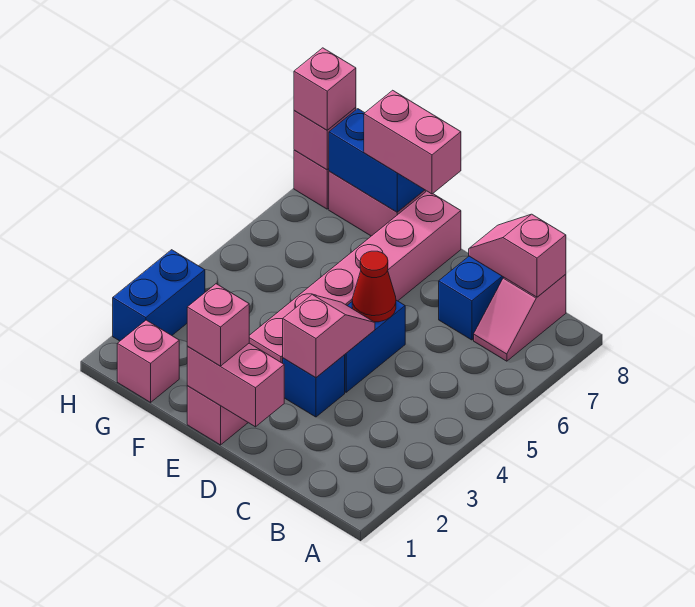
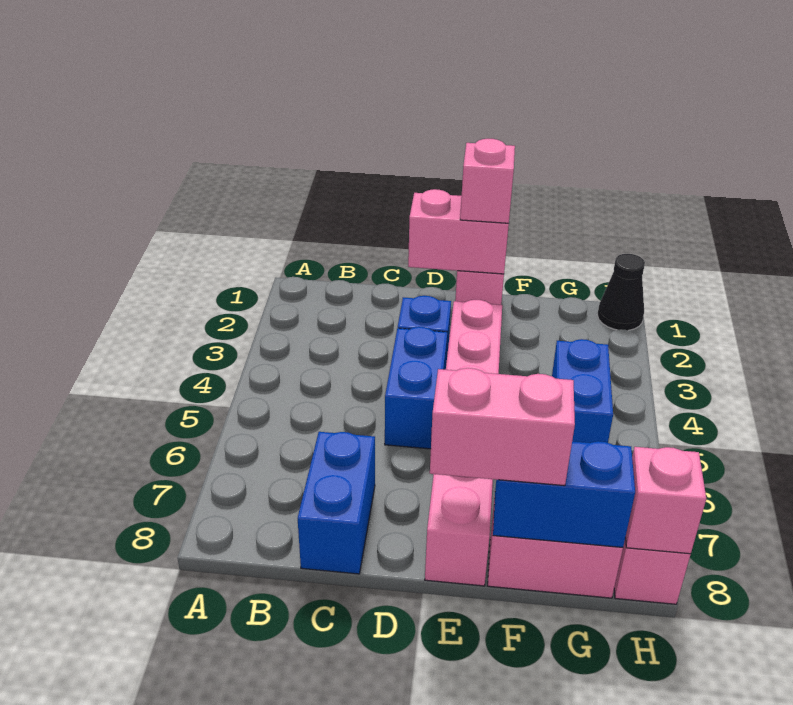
pink 1x2 slope [474,274,566,361] -> none
pink 1x2 slope [469,214,566,297] -> none
pink 1x2 slope [283,295,375,377] -> none
red 1x1 cone [352,251,396,322] -> none
pink 1x1 brick [117,320,179,402] -> none
none -> black 1x1 cone [597,254,645,330]
blue 1x2 brick [113,250,205,341] -> blue 1x2 brick moved to [552,339,613,443]
pink 1x1 brick [294,48,356,130] -> none

